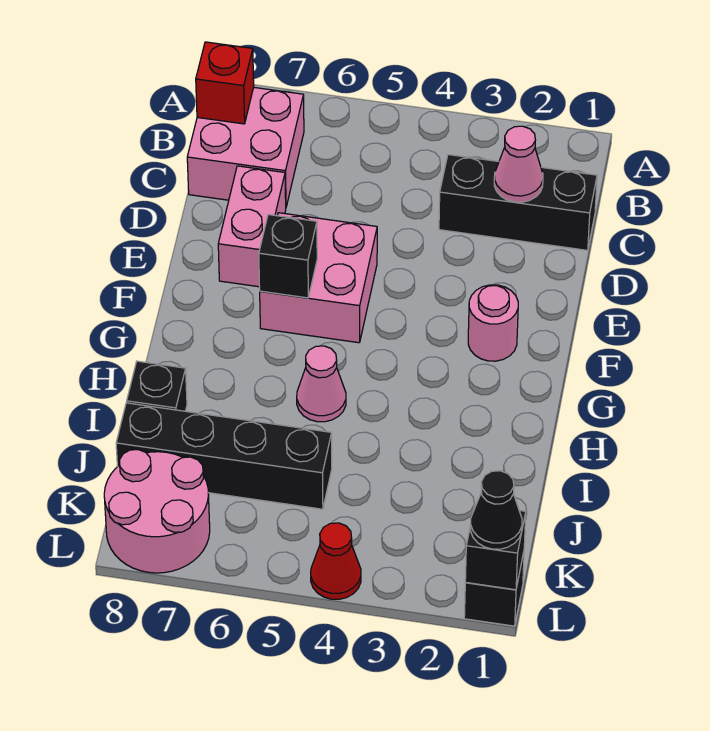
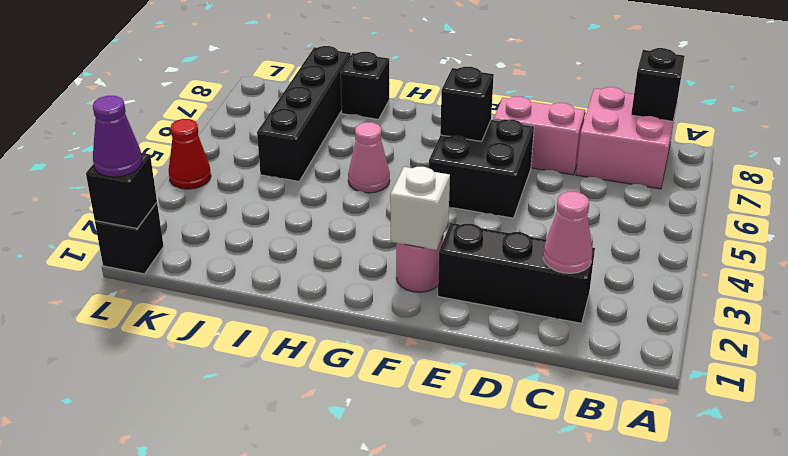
red 1x1 brick [196,42,254,124] -> black 1x1 brick [631,48,685,121]
black 1x3 brick [439,155,597,250] -> black 1x3 brick turned to [438,223,595,323]
pink 2x2 brick [260,213,377,343] -> black 2x2 brick [429,119,534,218]
none -> white 1x1 brick [390,167,450,250]
pink 2x2 round brick [104,450,210,573] -> none
black 1x1 cone [471,471,522,549] -> purple 1x1 cone [93,96,142,177]

